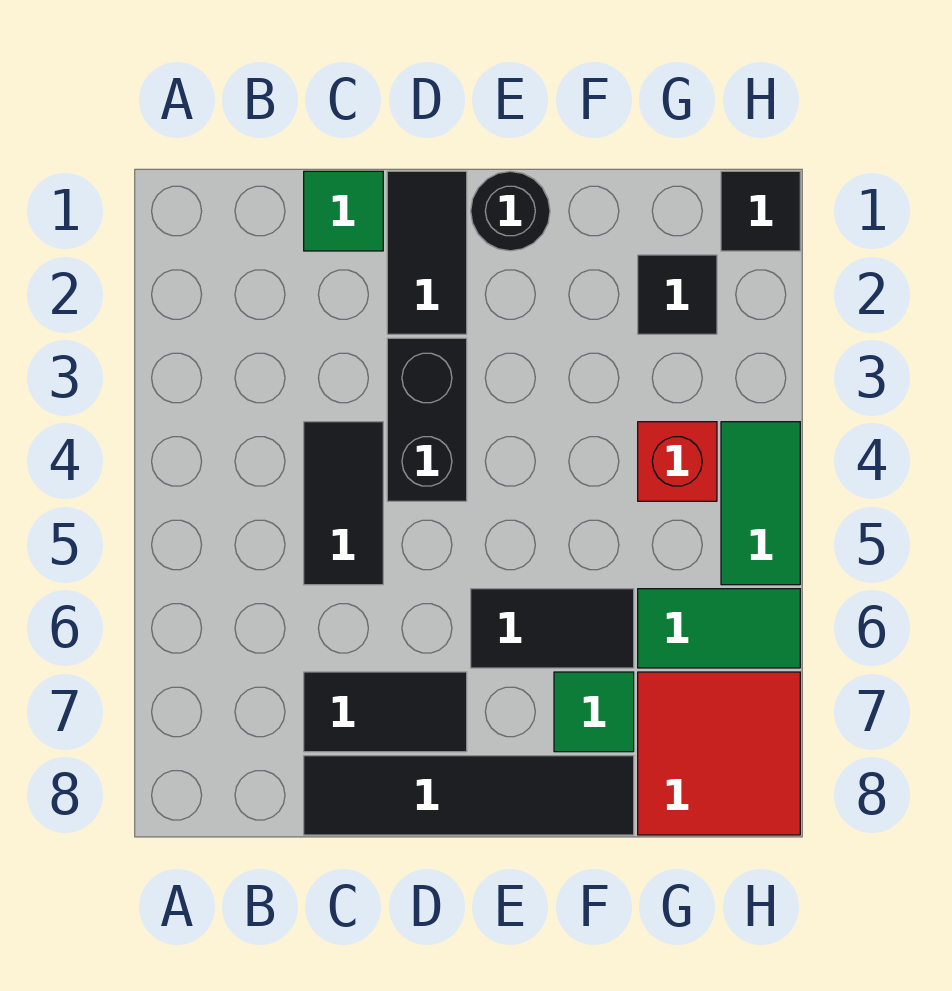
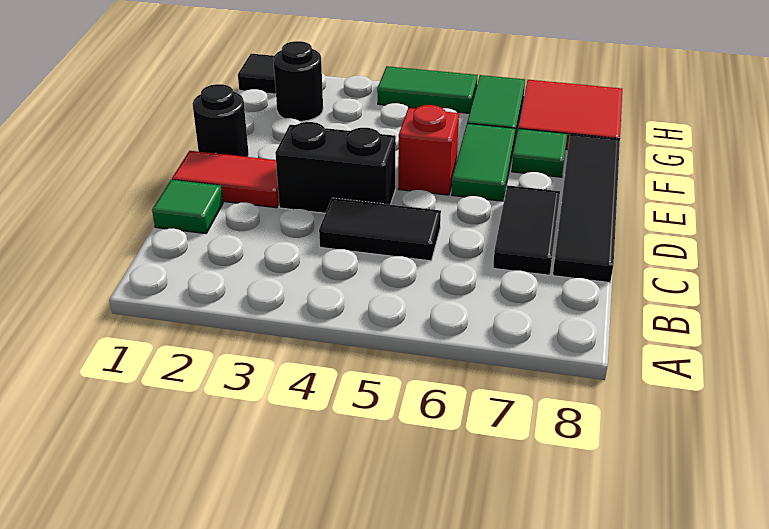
black 1x2 tile [387,171,467,334] -> red 1x2 tile [172,151,279,208]
black 1x2 tile [471,589,634,668] -> green 1x2 tile [452,123,516,201]
black 1x1 tile [638,255,717,334] -> black 1x1 round brick [274,41,323,121]
red 1x1 brick [638,422,717,501] -> red 1x1 brick moved to [398,105,459,195]

